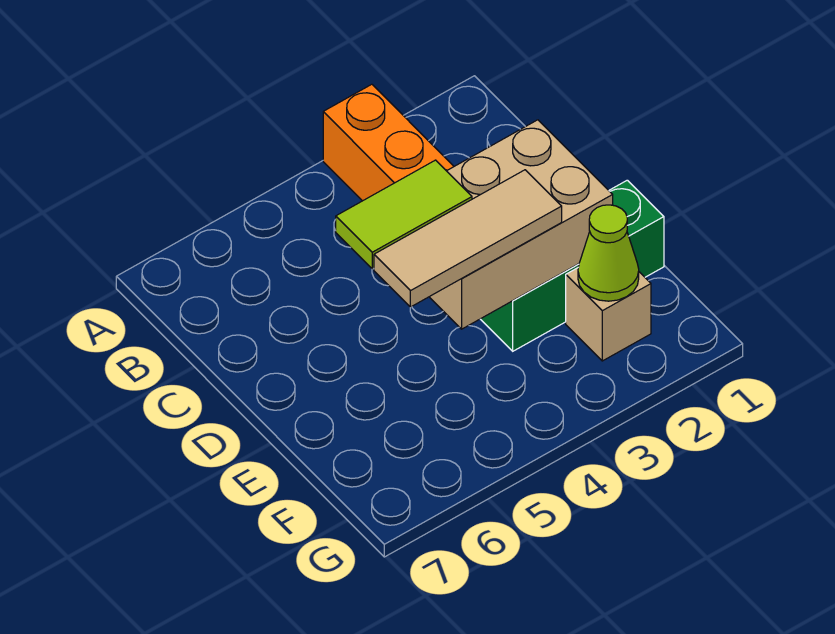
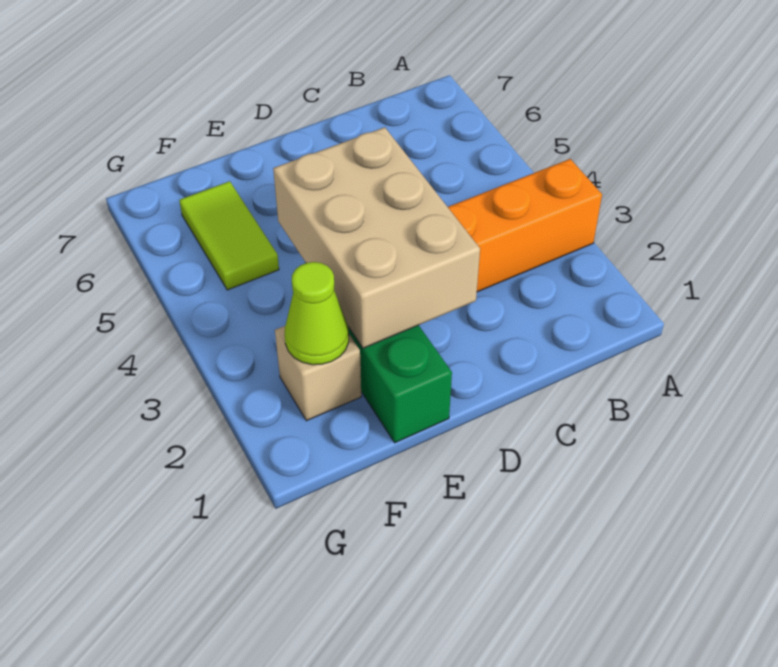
lime 1x2 tile [336,160,472,269] -> lime 1x2 tile moved to [179,181,279,290]
tan 1x3 tile [374,170,562,307] -> none

